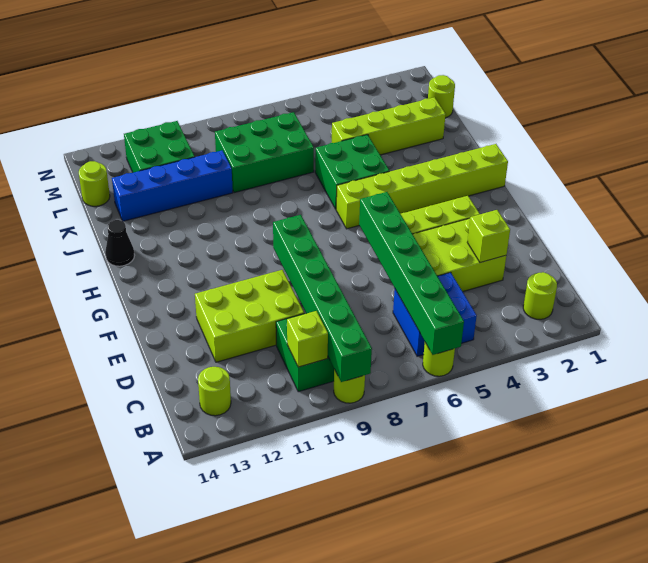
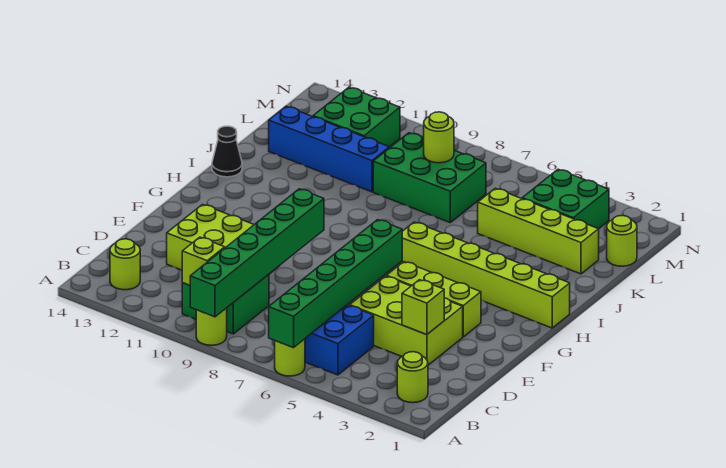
green 2x2 brick [315,135,389,209] -> green 2x2 brick moved to [522,169,609,229]
lime 1x1 round brick [79,161,110,206] -> lime 1x1 round brick moved to [423,112,454,163]

